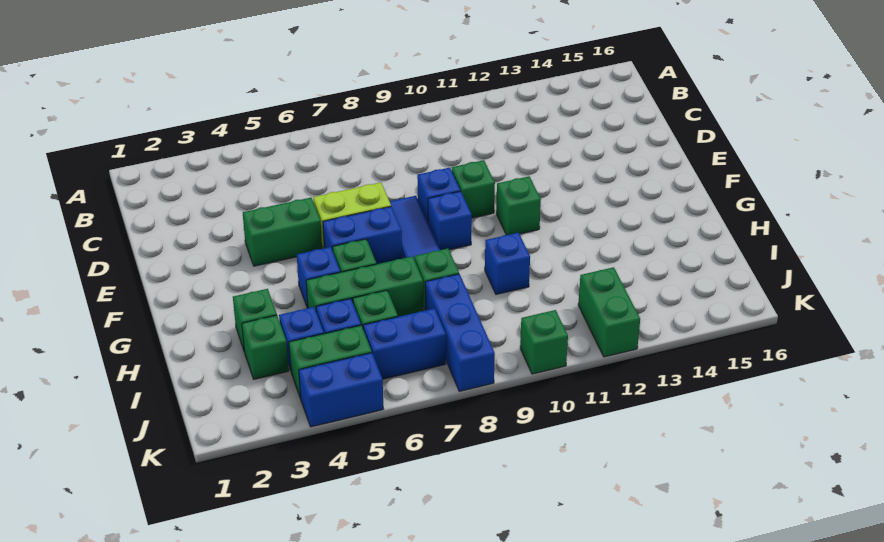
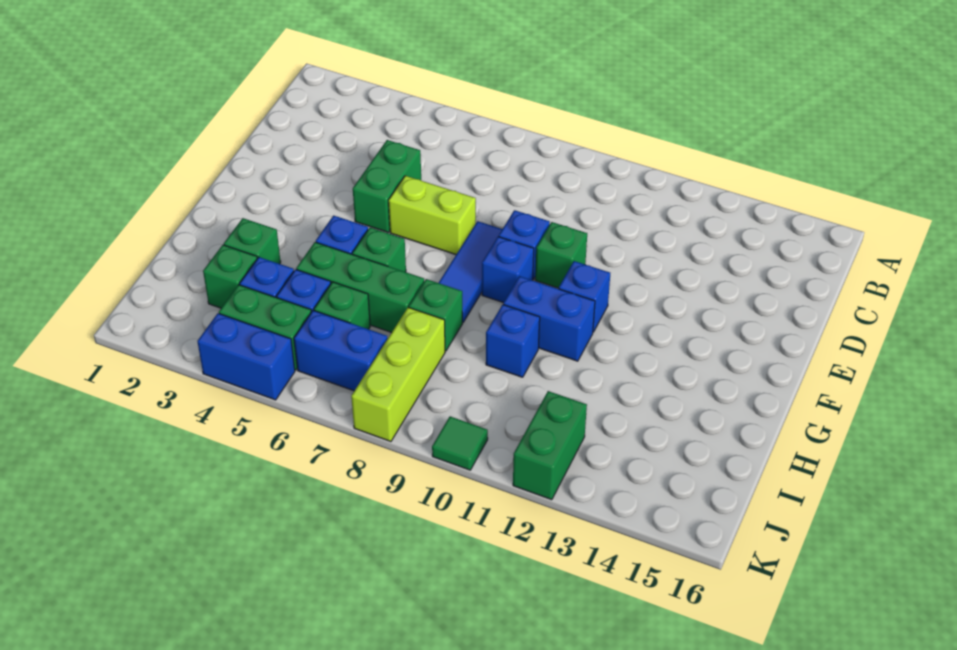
green 1x2 brick [243,198,322,266] -> green 1x2 brick turned to [353,140,421,233]
blue 1x2 brick [323,207,402,264] -> blue 1x2 brick moved to [503,276,595,361]
green 1x1 brick [496,176,541,235] -> blue 1x1 brick [559,261,610,332]
blue 1x3 brick [425,274,495,391] -> lime 1x3 brick [351,307,445,442]
green 1x1 brick [520,310,568,374] -> green 1x1 tile [432,416,488,470]

